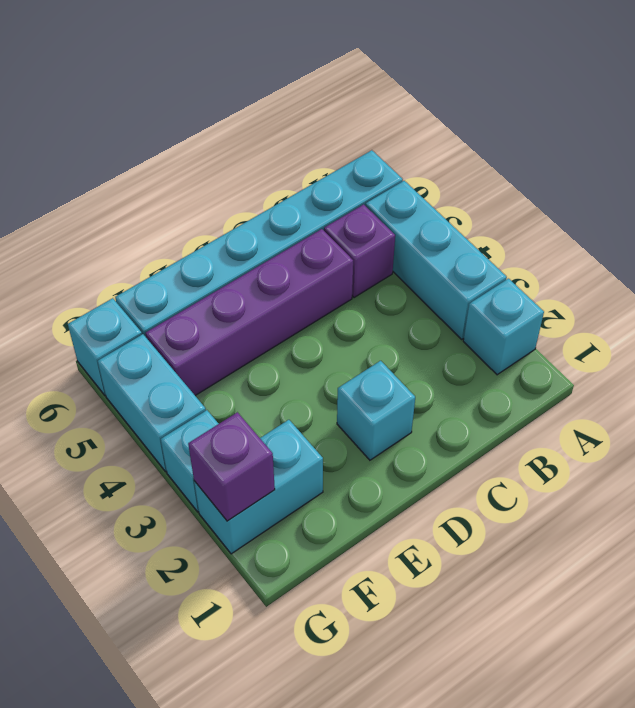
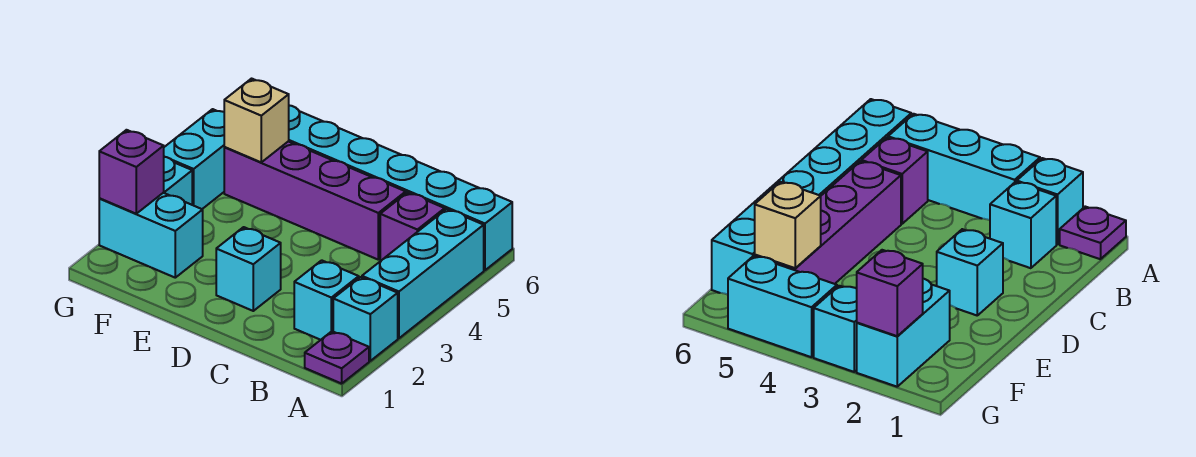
none -> purple 1x1 plate [305,331,369,384]
none -> tan 1x1 brick [224,79,289,162]
cyan 1x1 brick [68,298,142,395] -> cyan 1x1 brick moved to [294,260,359,340]

